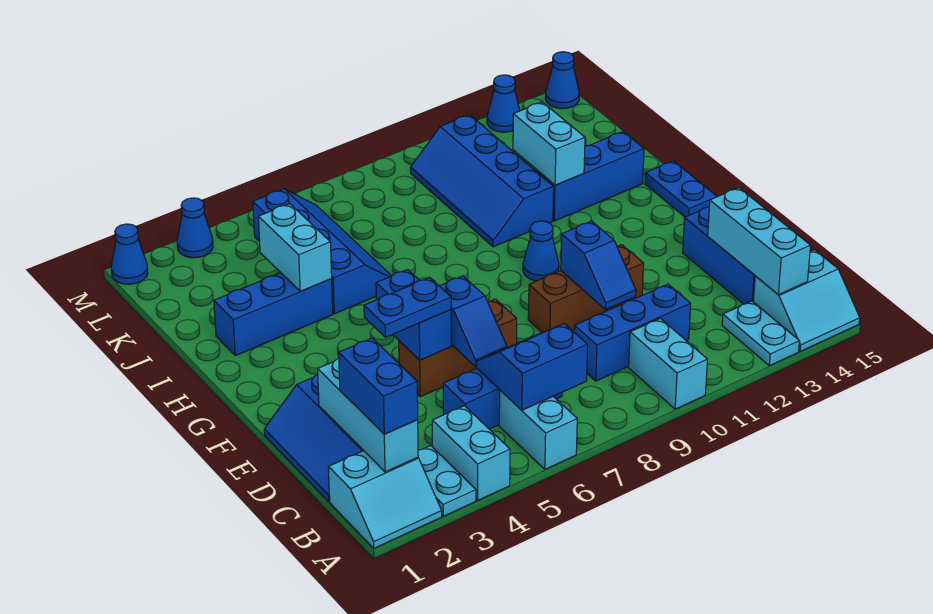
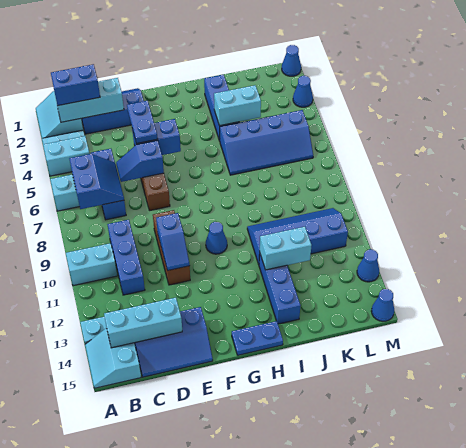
blue 1x2 slope [561,221,636,309] -> blue 1x2 slope turned to [156,213,190,270]

